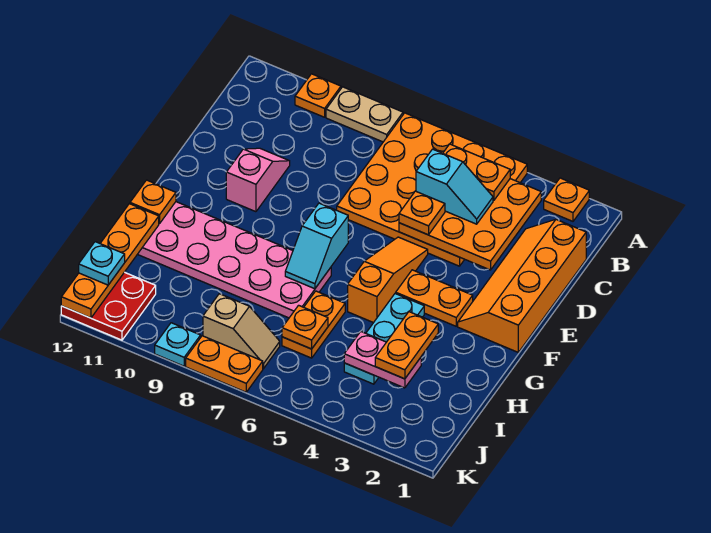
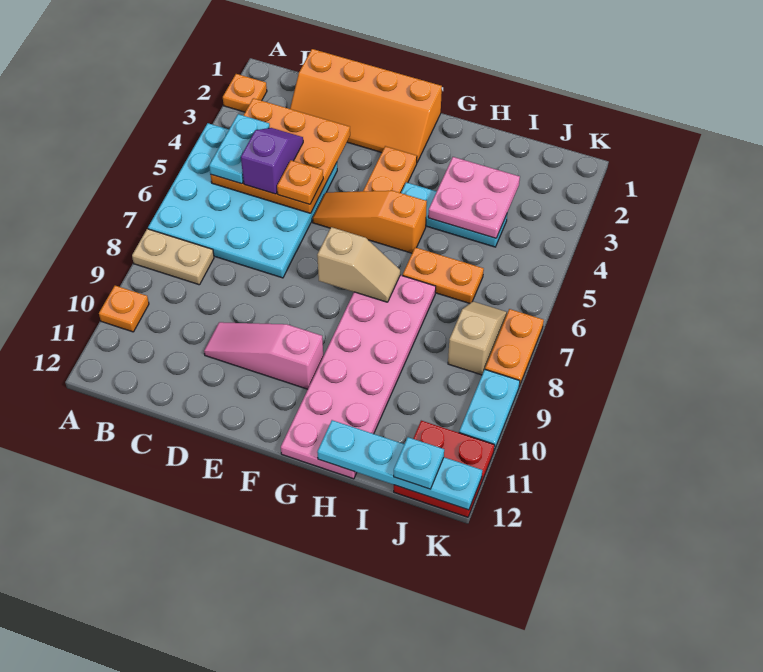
orange 4x4 plate [337,113,527,266] -> cyan 4x4 plate [148,123,337,278]
tan 1x2 plate [326,87,403,142] -> tan 1x2 plate turned to [132,229,214,285]
orange 1x2 plate [443,144,510,201] -> cyan 1x2 plate [209,114,270,184]
cyan 1x2 slope [416,149,493,224] -> purple 1x2 slope [241,128,303,194]
pink 1x2 slope [226,148,290,212] -> pink 1x3 slope [204,322,323,389]
cyan 1x2 slope [285,203,348,289] -> tan 1x2 slope [317,227,400,302]
orange 1x1 plate [130,180,176,224] -> none
orange 1x2 plate [375,312,438,379] -> none
orange 1x4 plate [61,204,159,318] -> cyan 1x4 plate [317,420,482,510]
pink 1x2 plate [344,331,421,388] -> pink 2x2 plate [428,157,520,238]
orange 1x1 plate [282,305,328,349] -> none
cyan 1x1 plate [155,323,201,366] -> cyan 1x2 plate [459,370,520,450]

